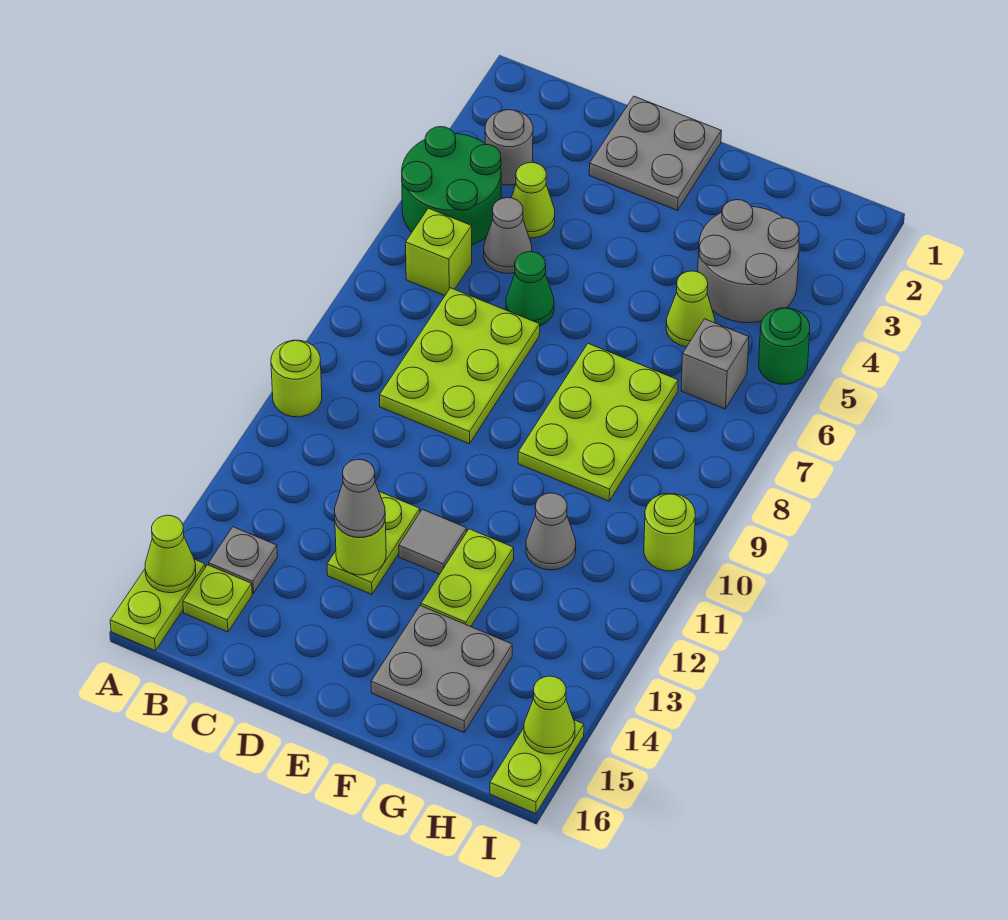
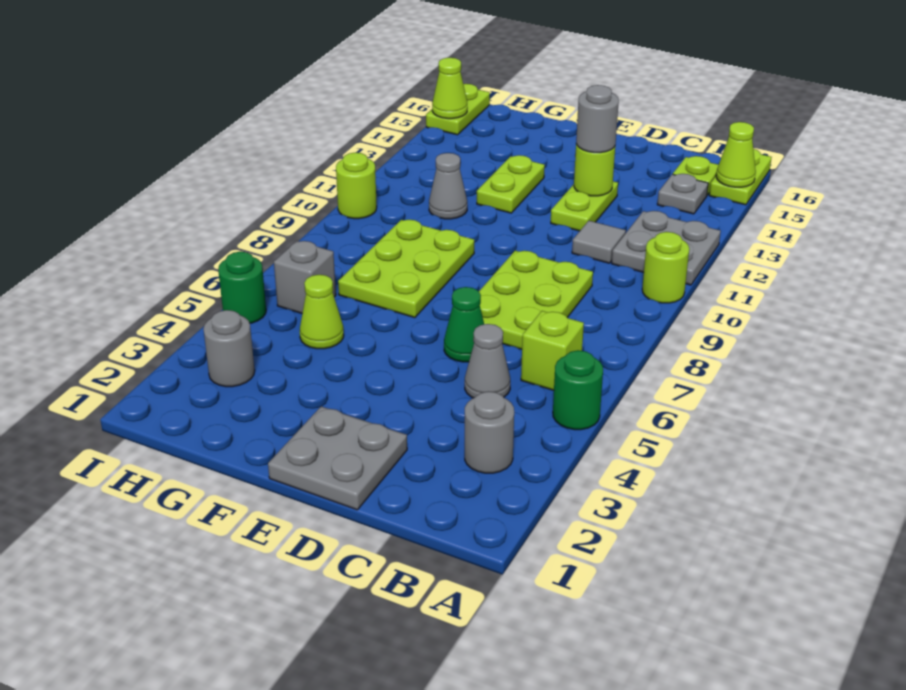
green 2x2 round brick [402,127,501,245] -> green 1x1 round brick [553,350,603,430]
lime 1x1 cone [511,162,555,238] -> none
grey 1x1 cone [335,459,385,537] -> grey 1x1 round brick [576,85,619,153]
grey 1x1 tile [399,509,467,574] -> grey 1x1 tile moved to [572,221,626,263]
grey 2x2 plate [371,606,512,732] -> grey 2x2 plate moved to [612,211,721,285]
grey 2x2 round brick [698,200,799,323] -> grey 1x1 round brick [203,310,255,387]

